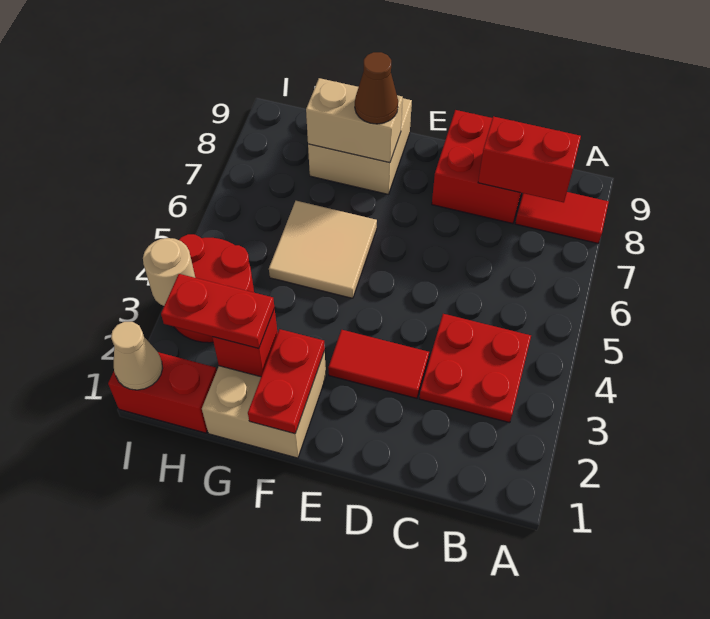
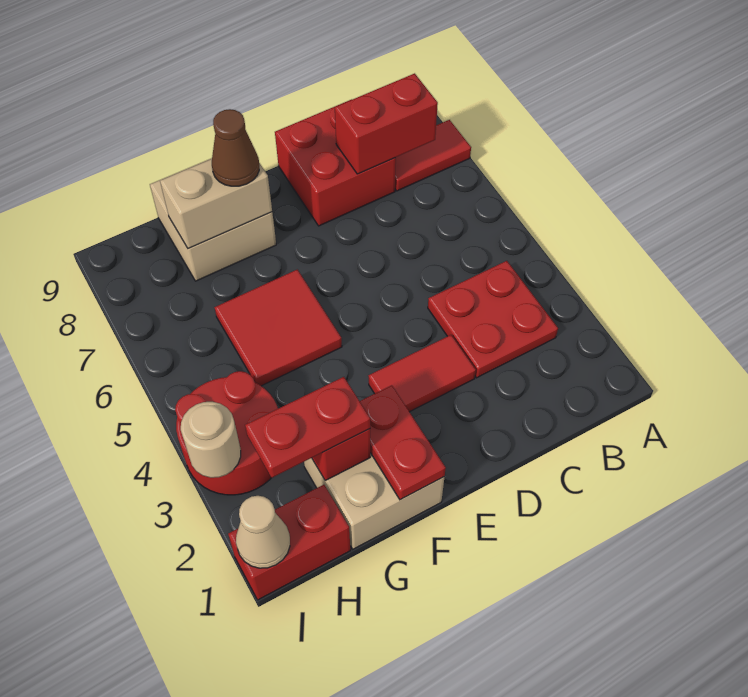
tan 2x2 tile [269,201,377,298] -> red 2x2 tile [214,269,342,386]

